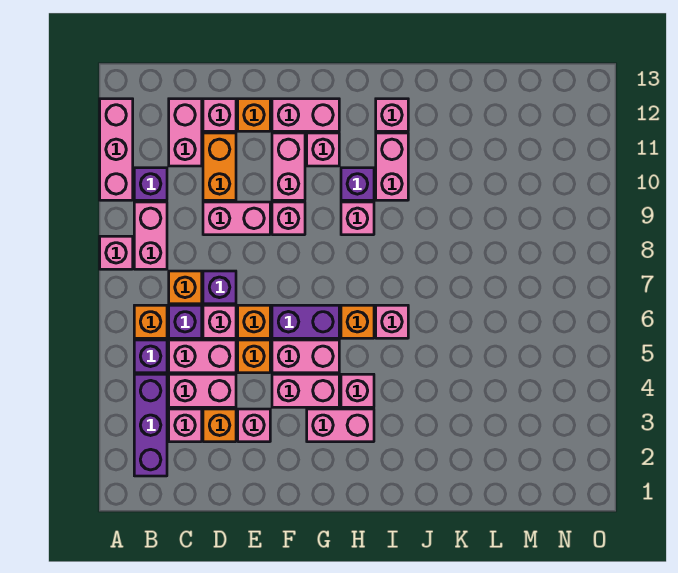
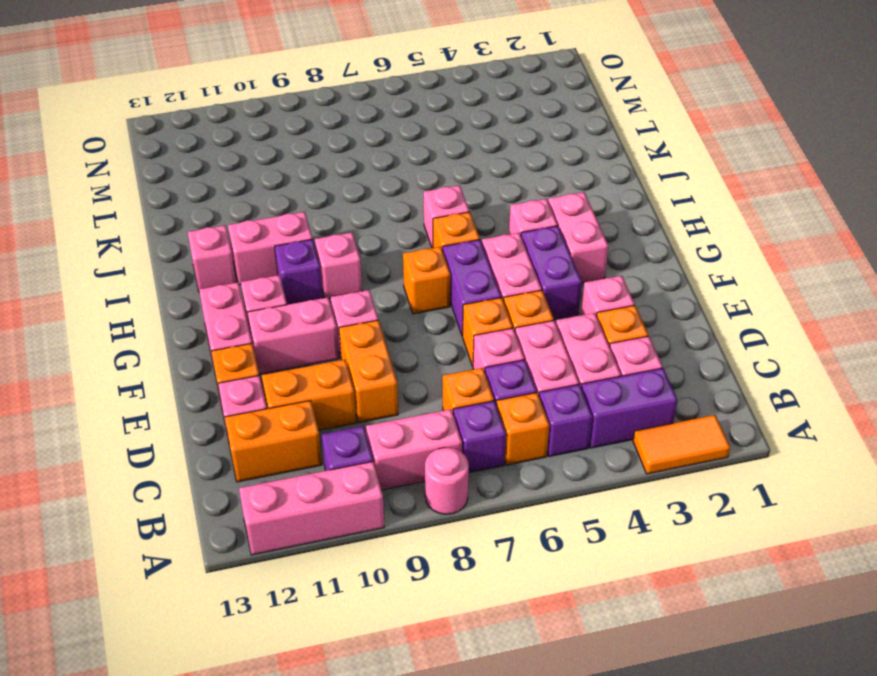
none -> orange 1x2 tile [633,415,730,474]
pink 1x1 brick [100,236,133,269] -> pink 1x1 round brick [425,447,469,514]
purple 1x3 brick [134,374,167,476] -> purple 1x2 brick [581,368,677,448]
pink 1x2 brick [169,99,202,166] -> orange 1x2 brick [225,401,322,482]
purple 1x1 brick [203,271,236,304] -> purple 1x1 brick moved to [453,401,506,473]
pink 1x2 brick [203,202,270,235] -> orange 1x2 brick [339,320,398,423]
pink 1x2 brick [272,374,339,407] -> purple 1x2 brick [521,226,582,319]
none -> orange 1x1 brick [403,247,450,314]

